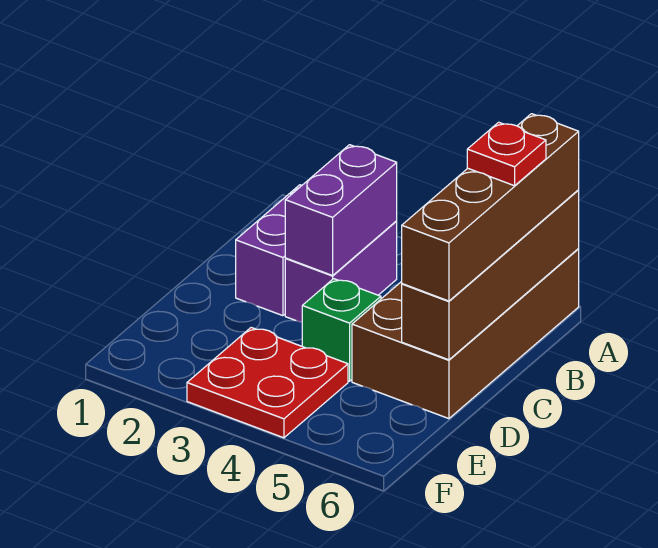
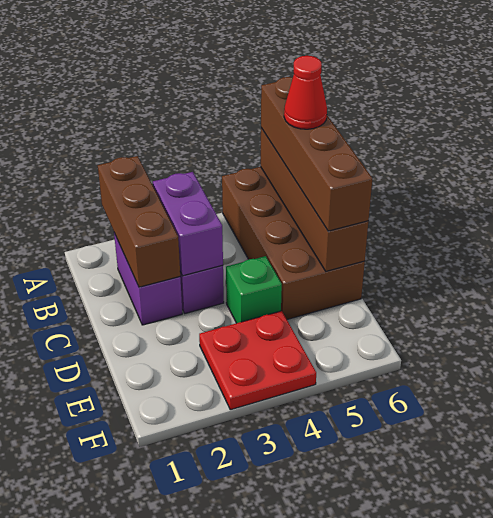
none -> brown 1x3 brick [98,156,181,287]
red 1x1 plate [467,122,546,186] -> red 1x1 cone [284,56,327,129]

